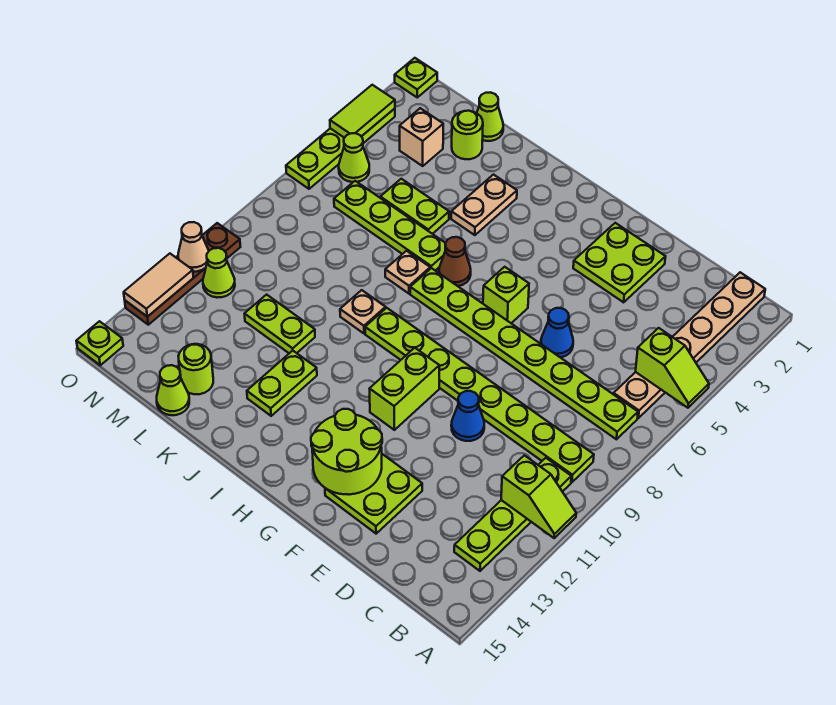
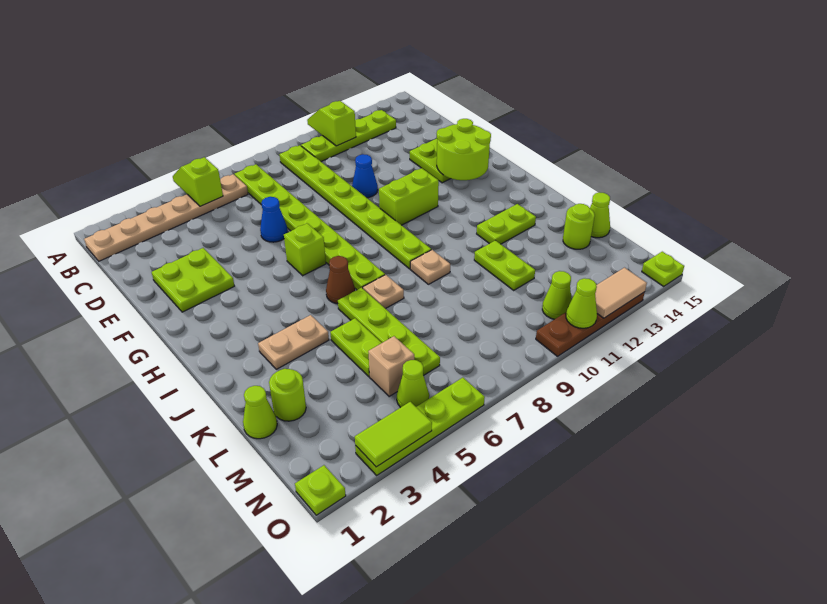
tan 1x1 brick [400,108,443,166] -> tan 1x1 brick moved to [368,336,414,396]
tan 1x1 cone [178,222,209,272] -> lime 1x1 cone [566,278,597,328]

